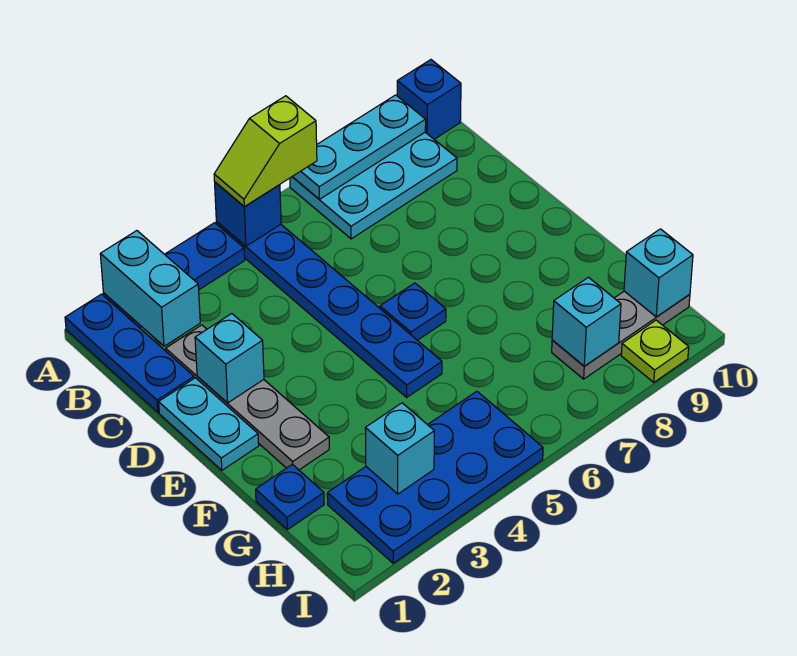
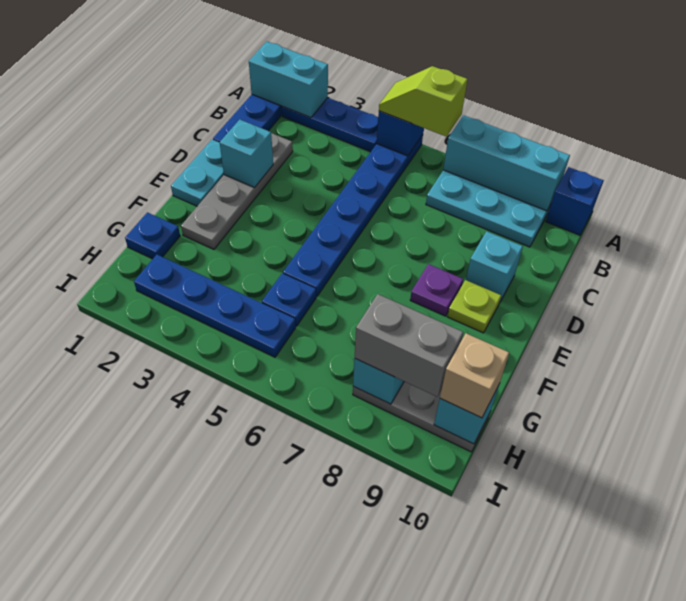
cyan 1x2 brick [100,231,200,346] -> cyan 1x2 brick turned to [249,42,328,118]
cyan 1x3 plate [292,95,426,199] -> cyan 1x3 brick [443,115,570,211]
blue 1x1 plate [380,283,446,340] -> blue 1x1 plate moved to [262,273,316,326]
none -> purple 1x1 plate [410,264,463,316]
blue 2x4 plate [327,391,543,563] -> blue 1x4 plate [134,255,296,357]
cyan 1x1 brick [365,403,434,494] -> cyan 1x1 brick moved to [466,231,523,301]
none -> grey 1x2 brick [355,294,463,397]
none -> tan 1x1 brick [440,333,509,418]
lime 1x1 plate [621,320,689,382] -> lime 1x1 plate moved to [447,280,501,333]

